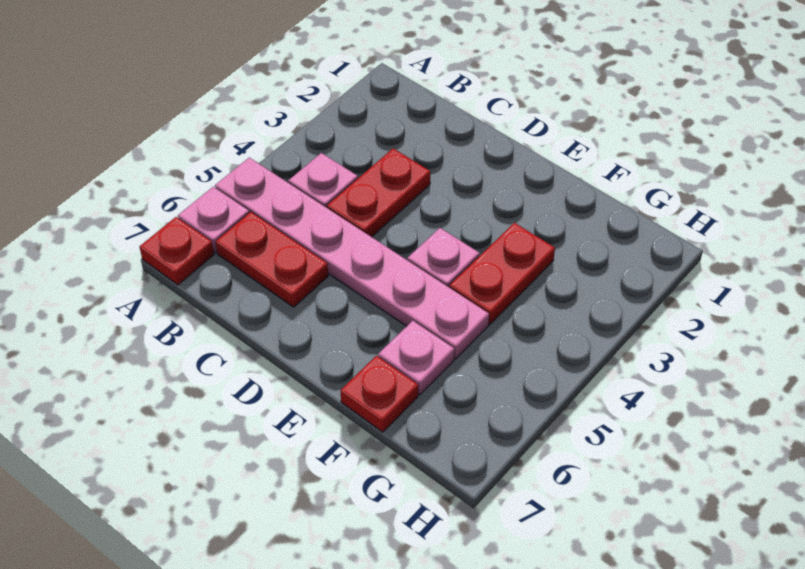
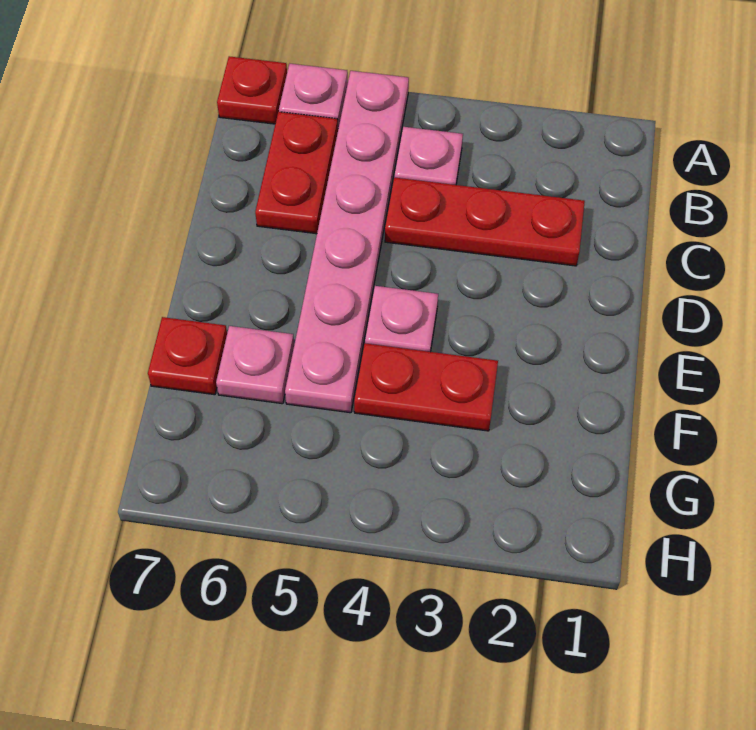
red 1x2 plate [327,149,430,237] -> red 1x3 plate [385,177,585,266]

